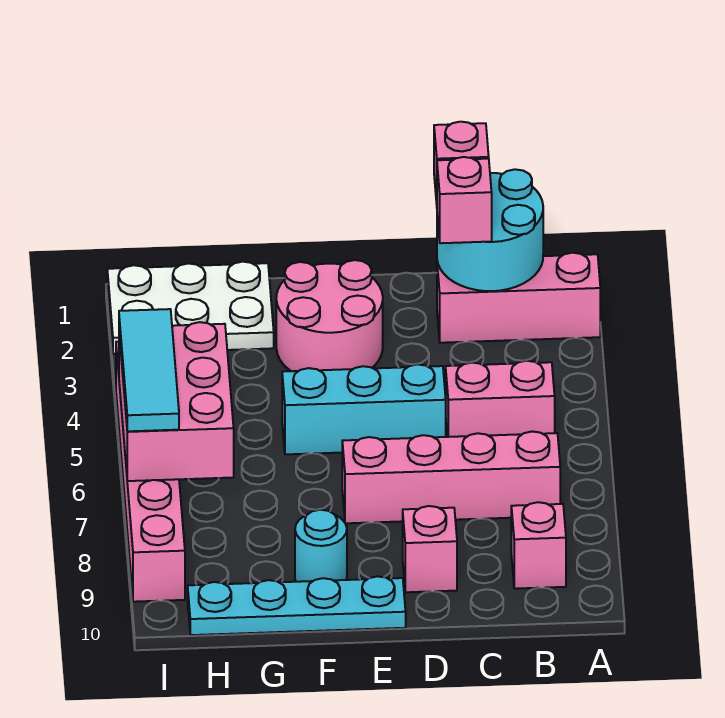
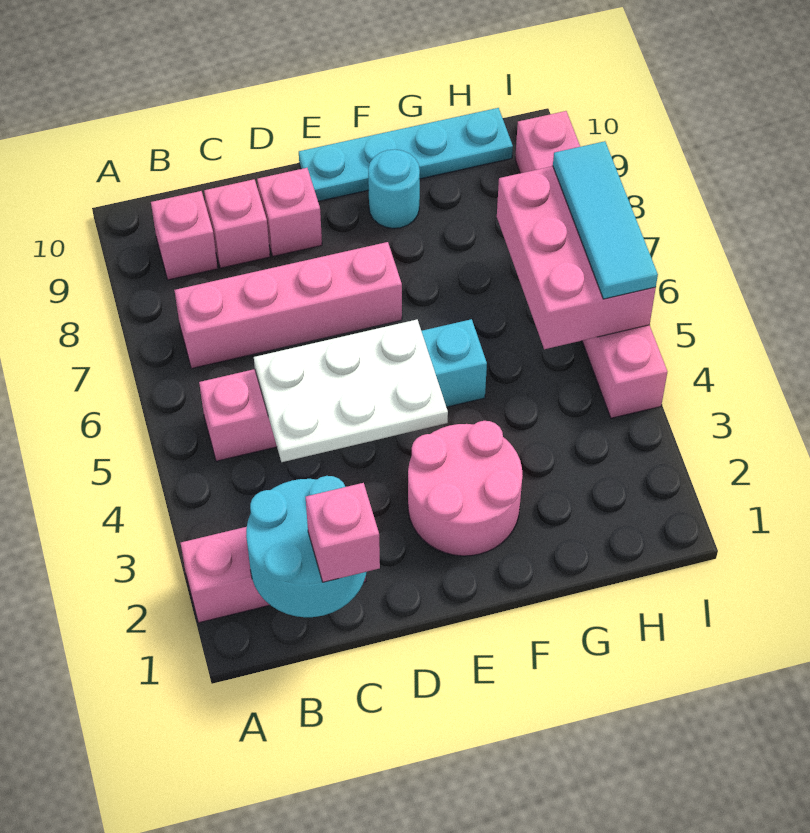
pink 1x1 brick [437,157,492,243] -> pink 1x1 brick moved to [204,179,270,268]
white 2x3 plate [107,262,274,354] -> white 2x3 plate moved to [254,320,448,462]

